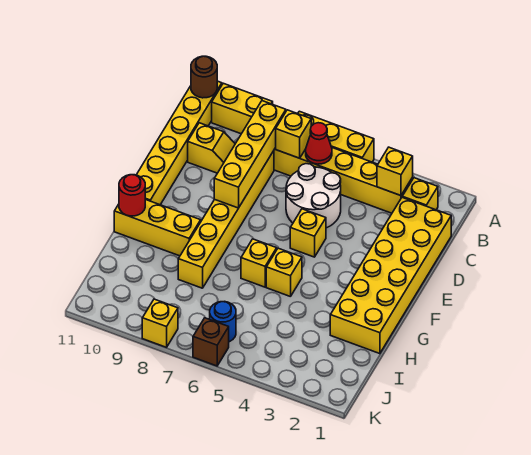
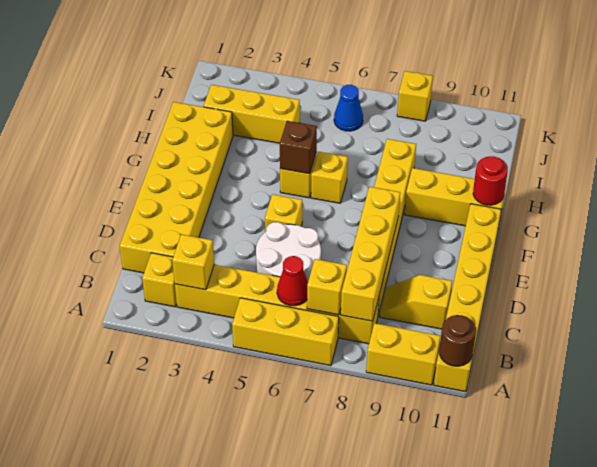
none -> yellow 1x3 brick [204,85,300,143]
blue 1x1 round brick [210,301,236,342] -> blue 1x1 cone [334,85,363,131]
brown 1x1 brick [193,318,229,366] -> brown 1x1 brick moved to [280,121,317,174]

